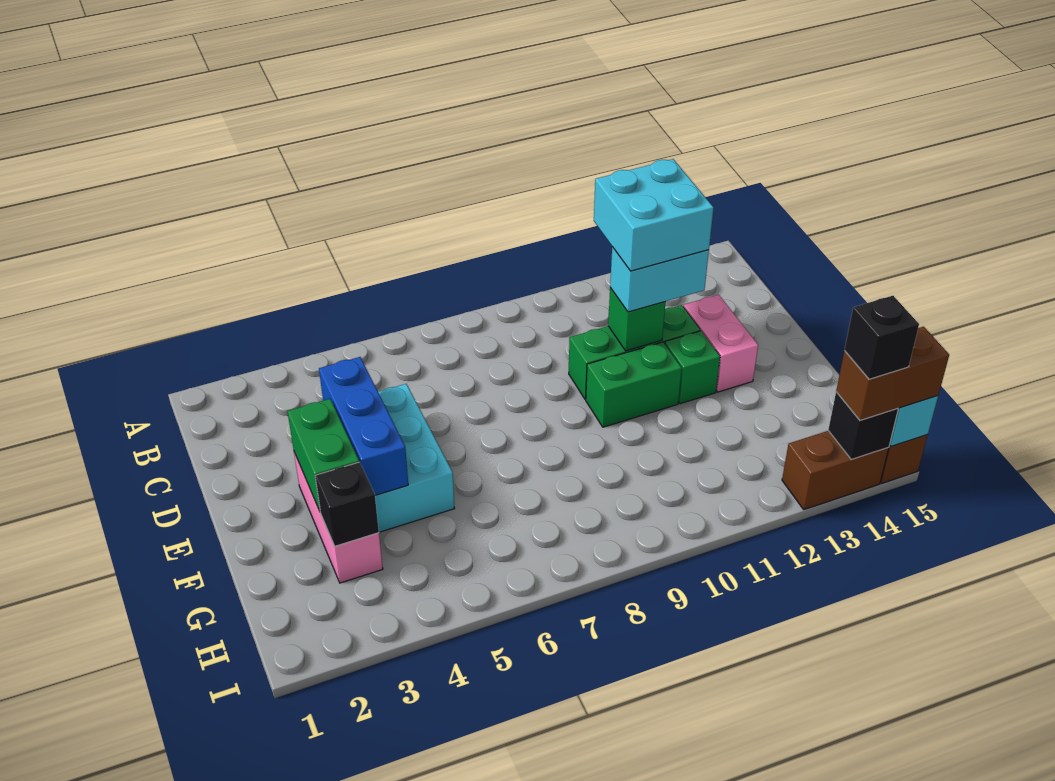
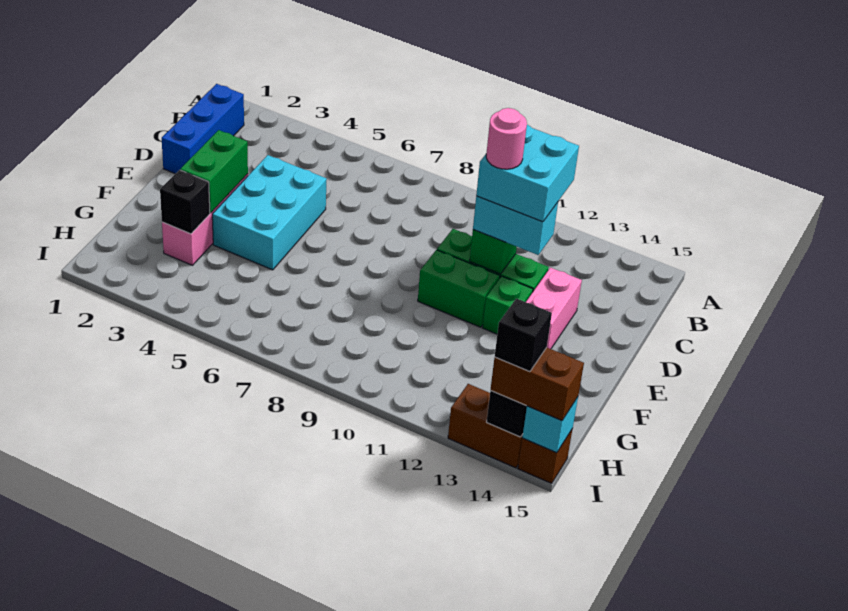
blue 1x3 brick [319,357,408,495] -> blue 1x3 brick moved to [162,84,244,174]
none -> pink 1x1 round brick [486,108,527,169]

